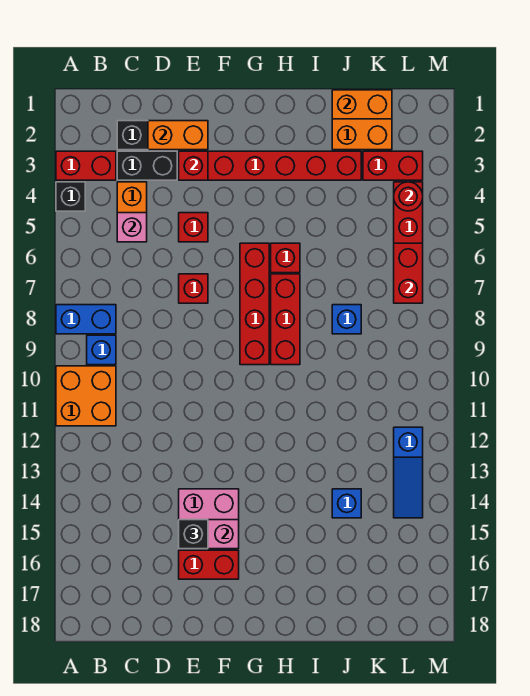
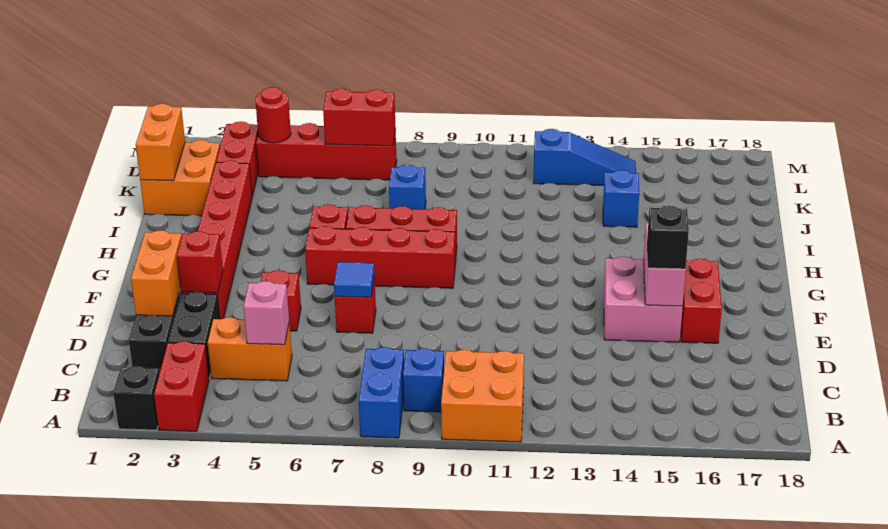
black 1x1 brick [56,182,85,211] -> black 1x1 brick moved to [113,366,159,430]
none -> blue 1x1 tile [334,262,374,297]

